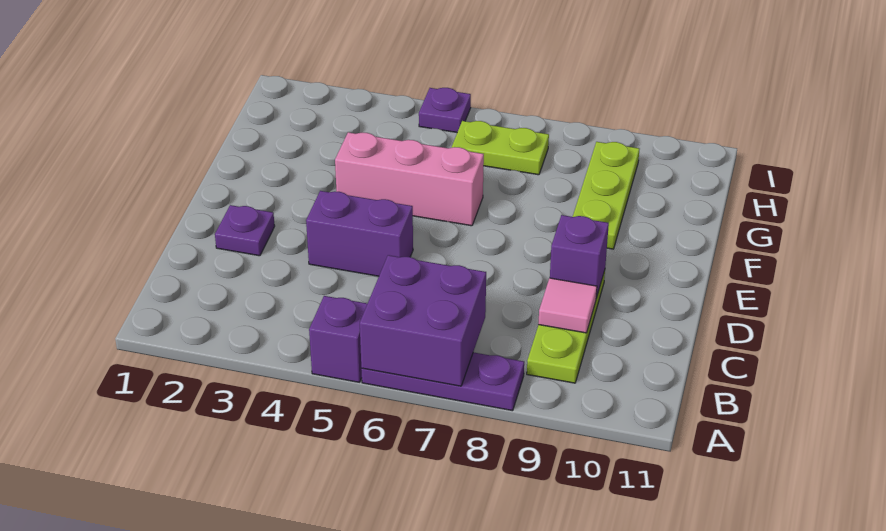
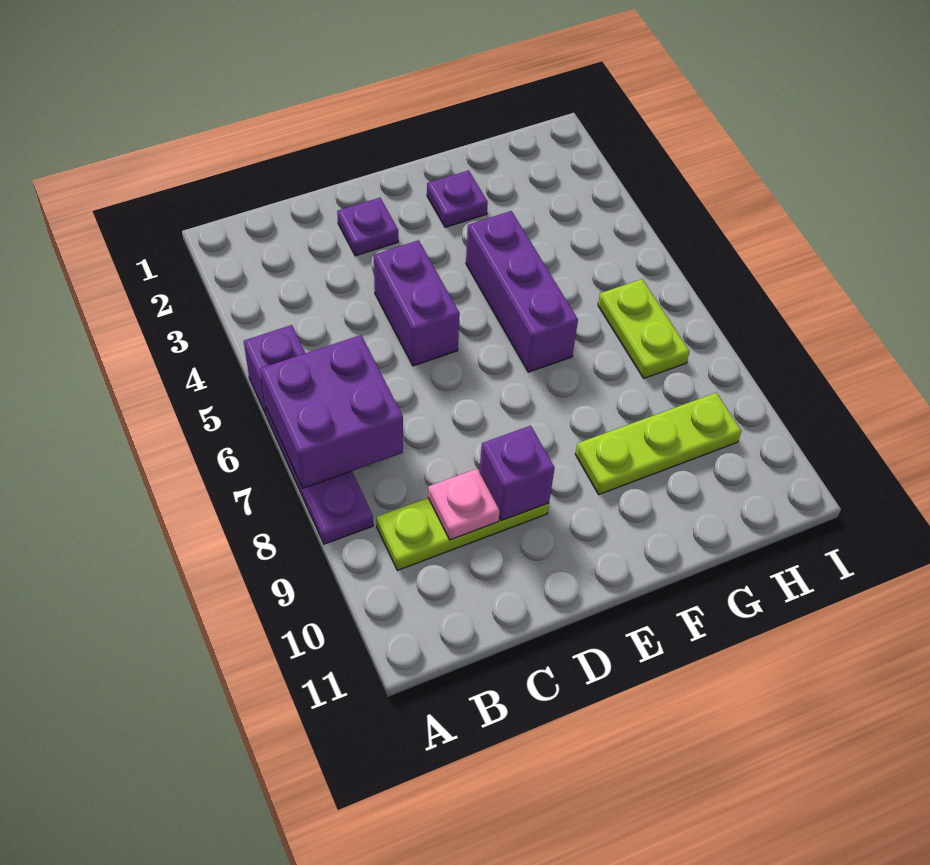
pink 1x1 tile [538,278,597,333] -> pink 1x1 plate [428,469,500,540]
pink 1x3 brick [335,132,484,226] -> purple 1x3 brick [466,211,578,372]
purple 1x1 plate [419,88,471,132] -> purple 1x1 plate moved to [427,170,488,227]

